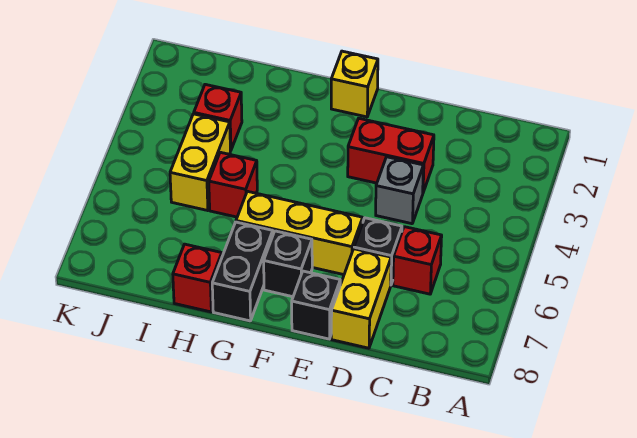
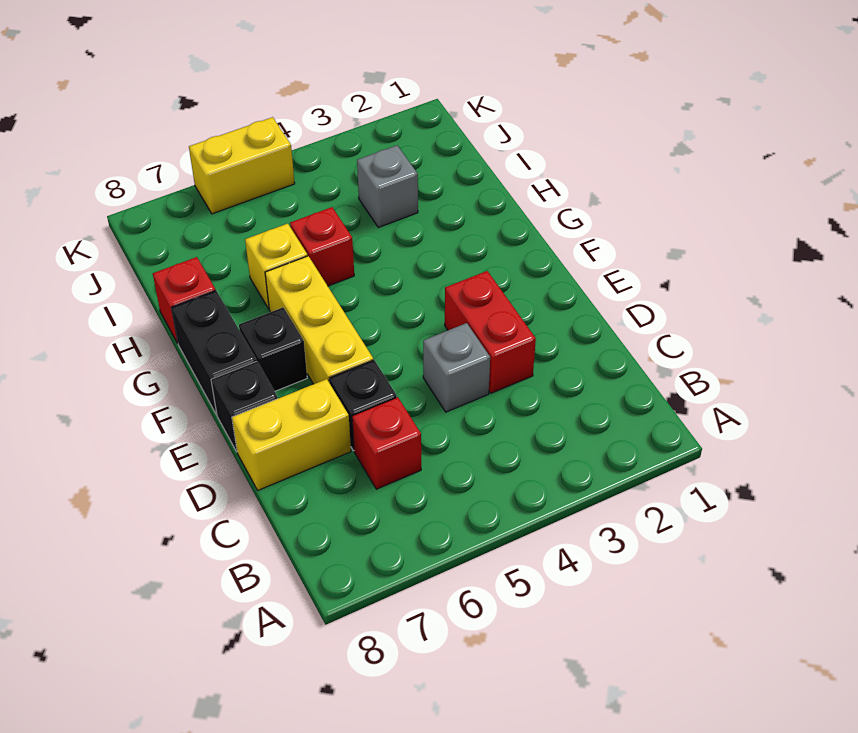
yellow 1x1 brick [331,51,378,117] -> yellow 1x1 brick moved to [245,224,308,309]
black 1x2 brick [212,222,273,321] -> black 1x2 brick turned to [172,291,256,415]
red 1x1 brick [194,84,242,151] -> grey 1x1 brick [357,145,418,228]
yellow 1x2 brick [170,114,230,211] -> yellow 1x2 brick moved to [189,117,295,214]

